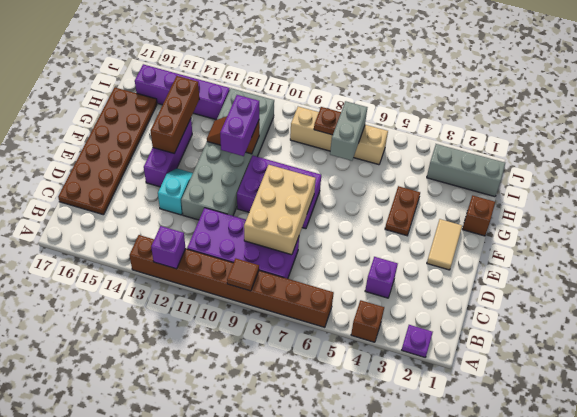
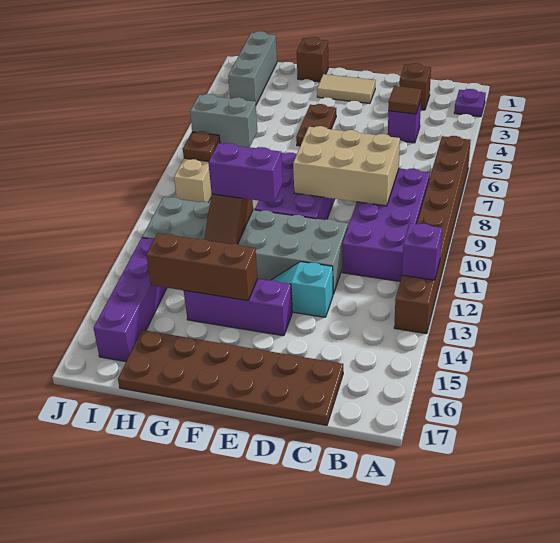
brown 1x1 brick [351,300,384,342] -> brown 1x1 brick moved to [399,63,431,110]
brown 1x1 tile [227,258,259,291] -> brown 1x1 tile moved to [388,86,422,114]
brown 1x2 plate [385,186,420,236] -> brown 1x2 plate turned to [296,104,336,146]

